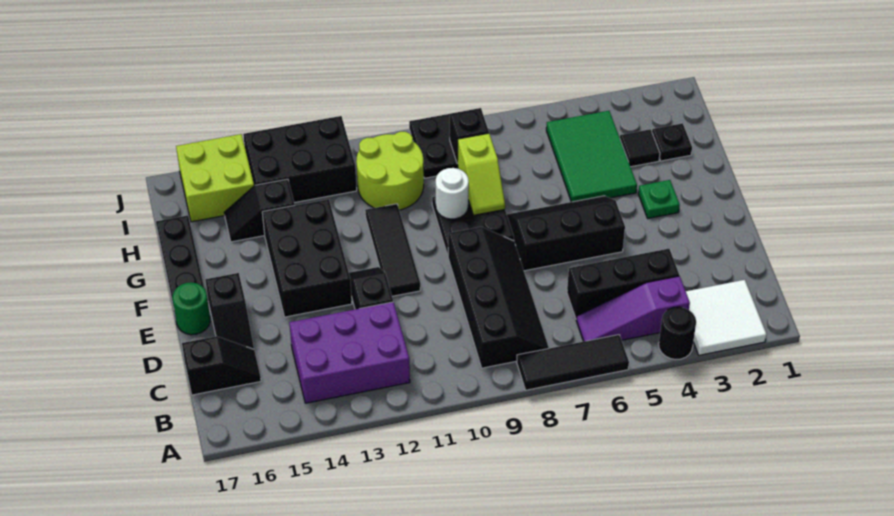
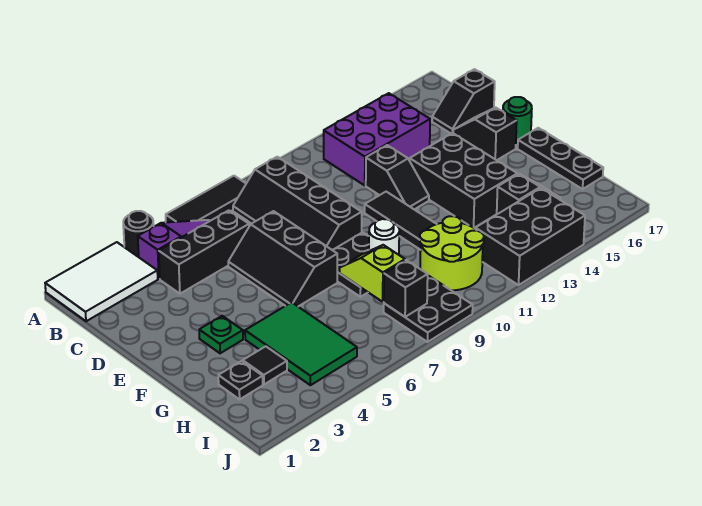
white 2x2 tile [686,280,767,355] -> white 2x3 tile [45,242,158,321]
black 2x3 slope [507,196,625,271] -> black 2x3 slope turned to [228,211,337,306]
lime 2x2 brick [176,134,254,222] -> none

